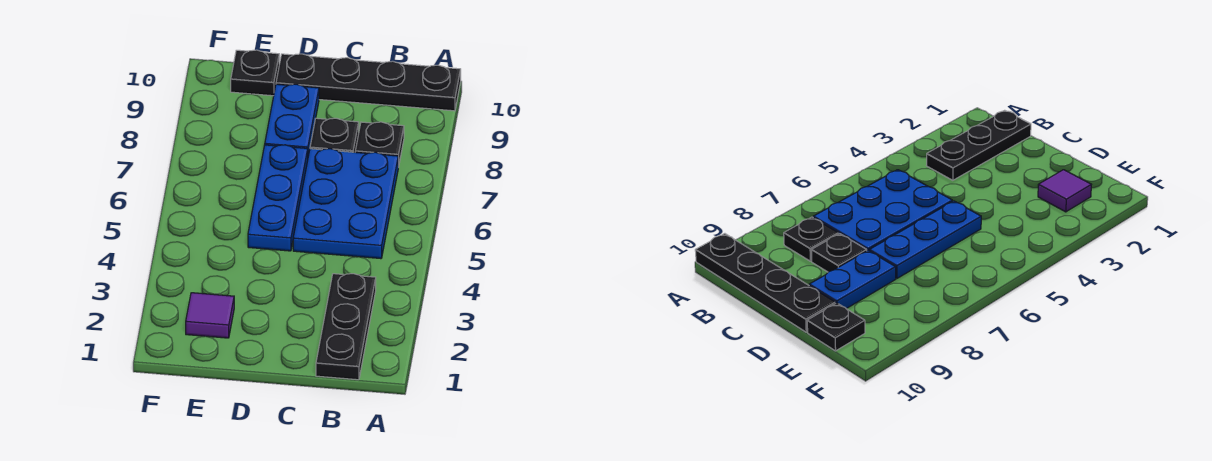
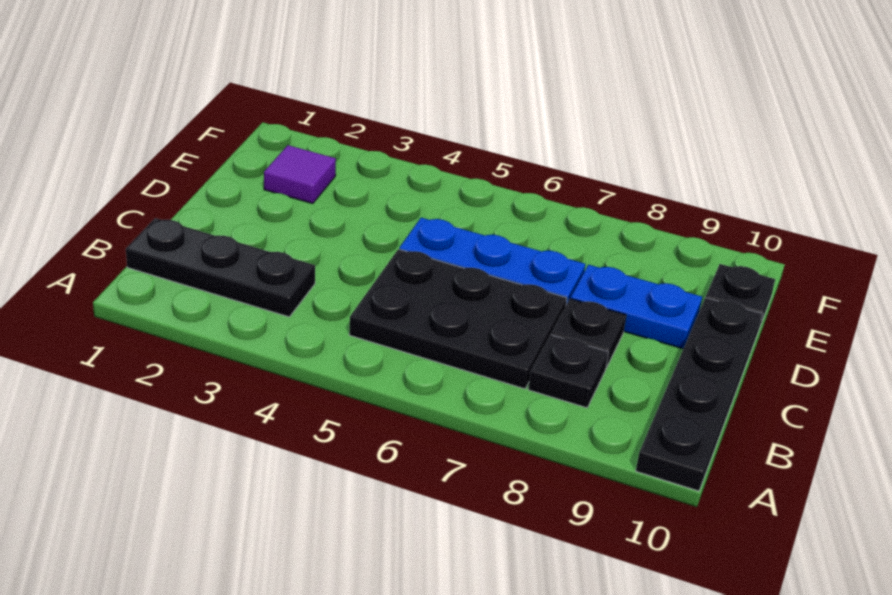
blue 2x3 plate [293,149,398,259] -> black 2x3 plate [349,249,567,389]

